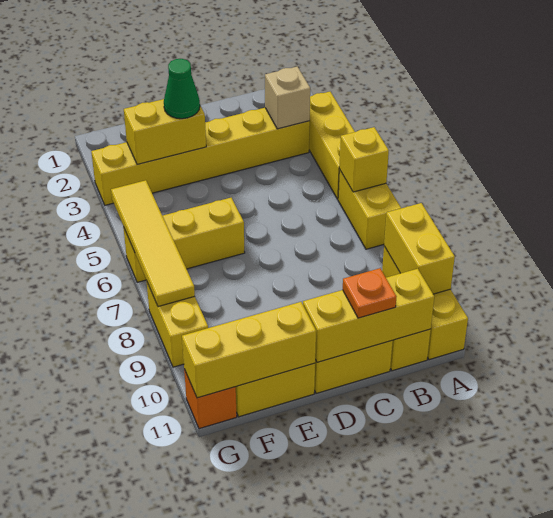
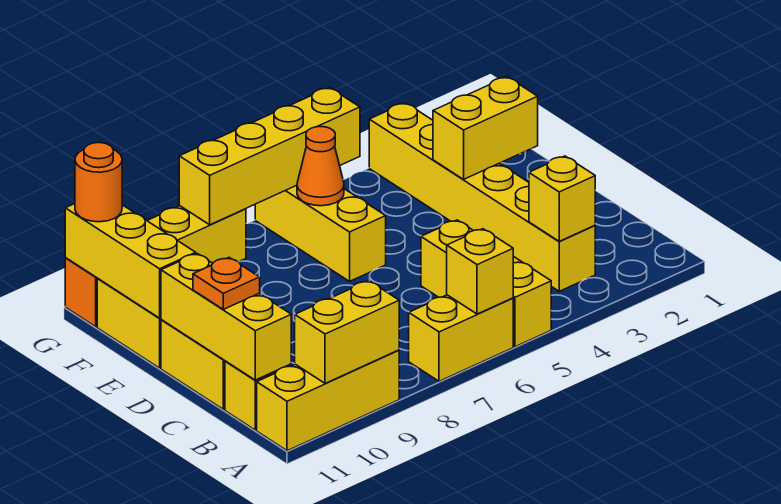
yellow 1x3 brick [309,92,355,199] -> yellow 1x3 brick turned to [421,220,551,347]
tan 1x1 brick [265,66,310,129] -> yellow 1x1 brick [529,156,595,241]
yellow 1x2 brick [124,99,206,165] -> yellow 1x2 brick turned to [433,77,538,179]
green 1x1 cone [164,59,200,119] -> none
none -> orange 1x1 cone [297,127,344,206]
yellow 1x4 tile [111,180,195,307] -> yellow 1x4 brick [179,87,360,225]
none -> orange 1x1 round brick [75,143,122,222]

